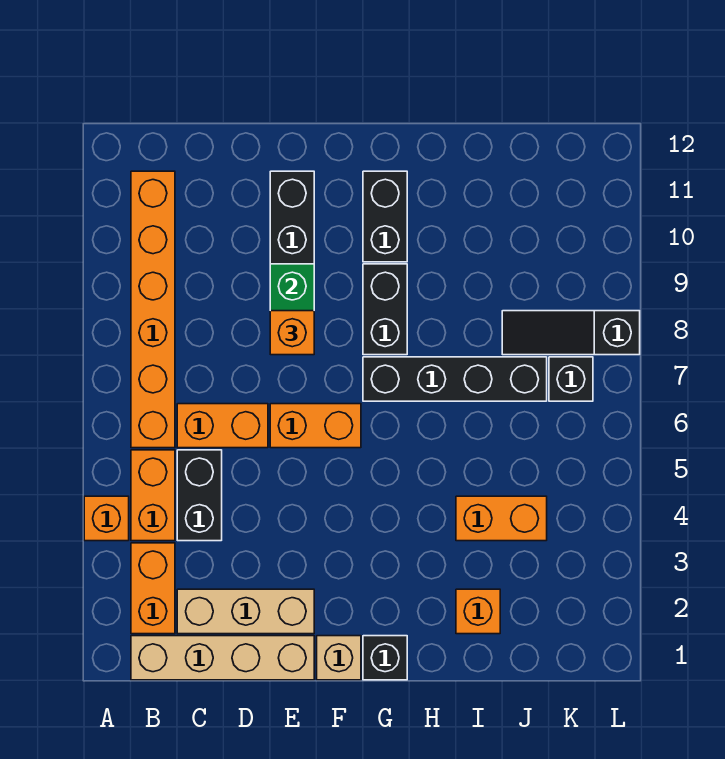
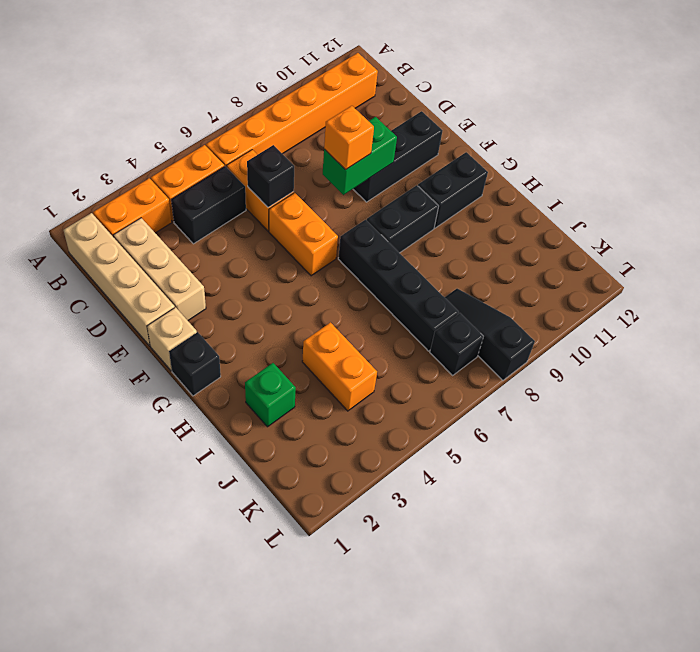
orange 1x1 brick [84,496,129,541] -> none
none -> black 1x1 brick [247,145,294,207]
orange 1x1 brick [456,589,500,634] -> green 1x1 brick [245,363,296,427]

